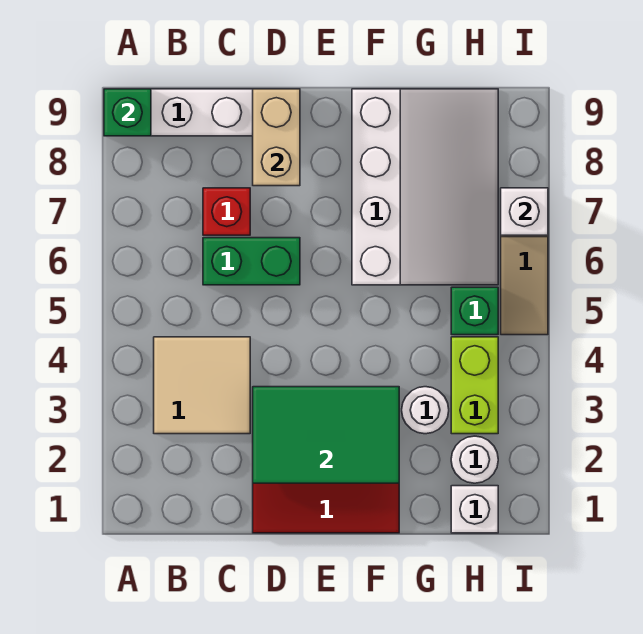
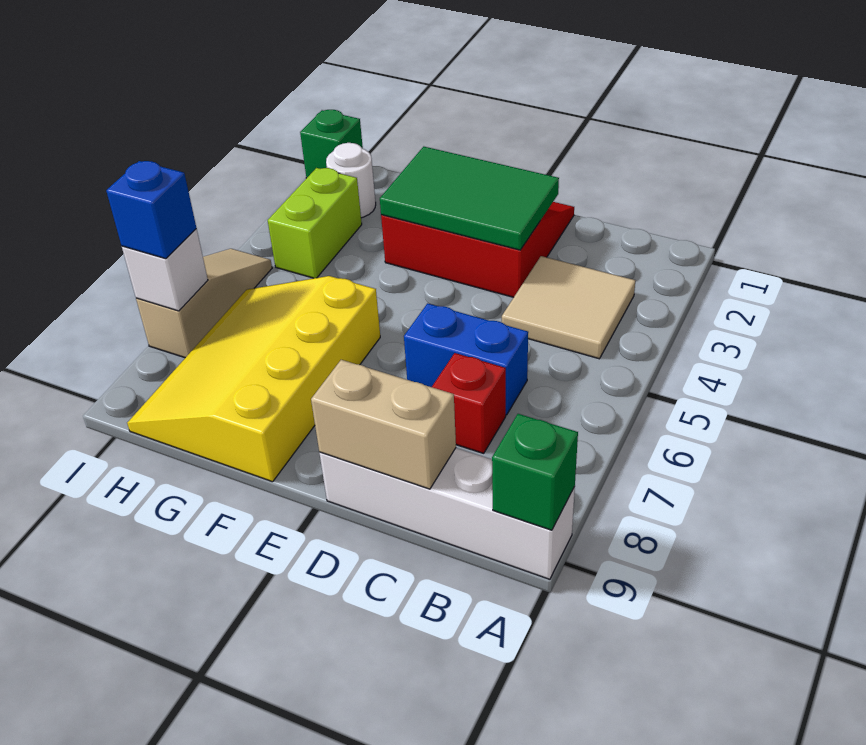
green 1x2 brick [203,238,300,285] -> blue 1x2 brick [404,303,528,415]
tan 1x2 brick [253,89,300,186] -> tan 1x2 brick turned to [311,360,456,489]
white 3x4 slope [352,89,498,285] -> yellow 3x4 slope [127,276,380,482]
white 1x1 round brick [402,387,449,434] -> none
white 1x1 brick [451,486,498,533] -> none
green 1x1 brick [451,287,498,335] -> green 1x1 brick moved to [300,110,363,178]
none -> blue 1x1 brick [106,161,196,259]

